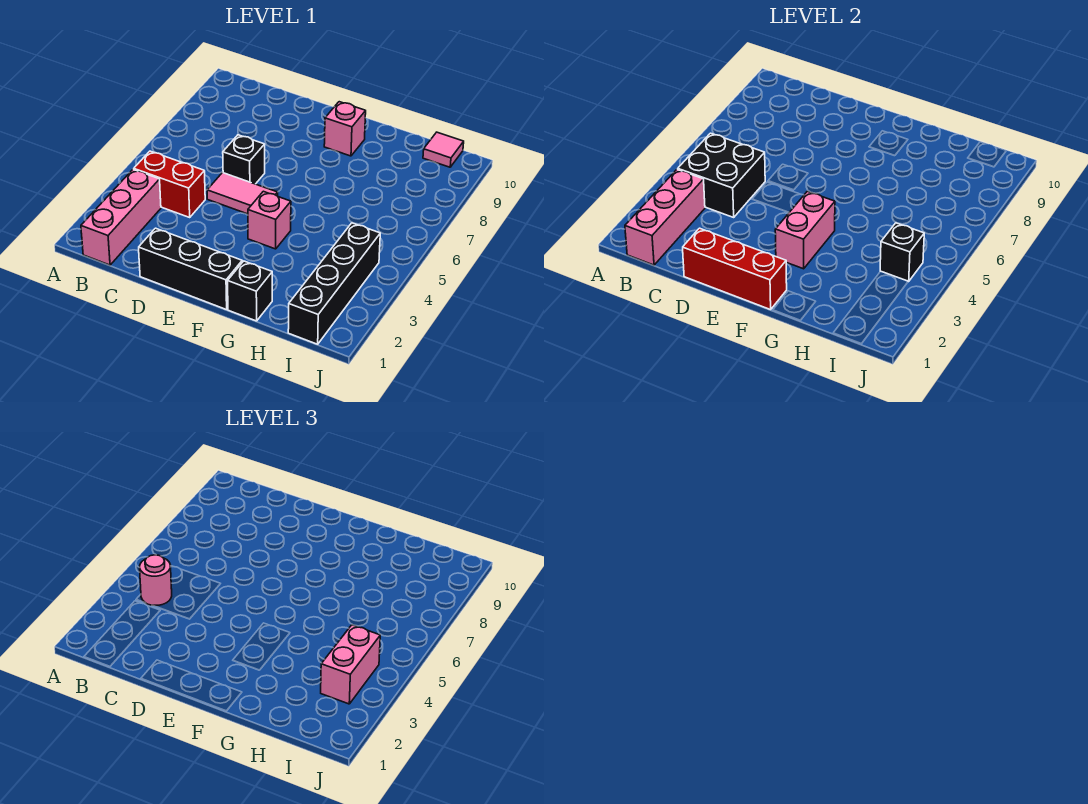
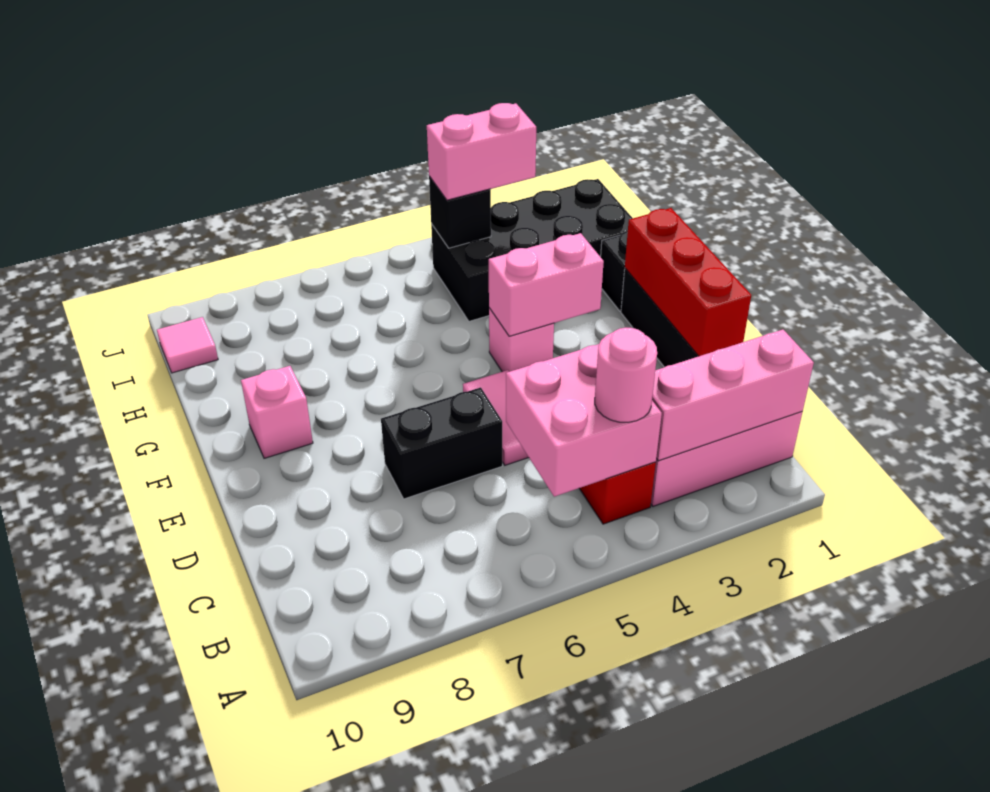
black 2x2 brick [678,133,765,217] -> pink 2x2 brick [506,344,662,497]
black 1x1 brick [223,135,265,184] -> black 1x2 brick [381,387,502,499]
black 1x4 brick [288,223,380,344] -> black 2x4 brick [431,179,633,321]

